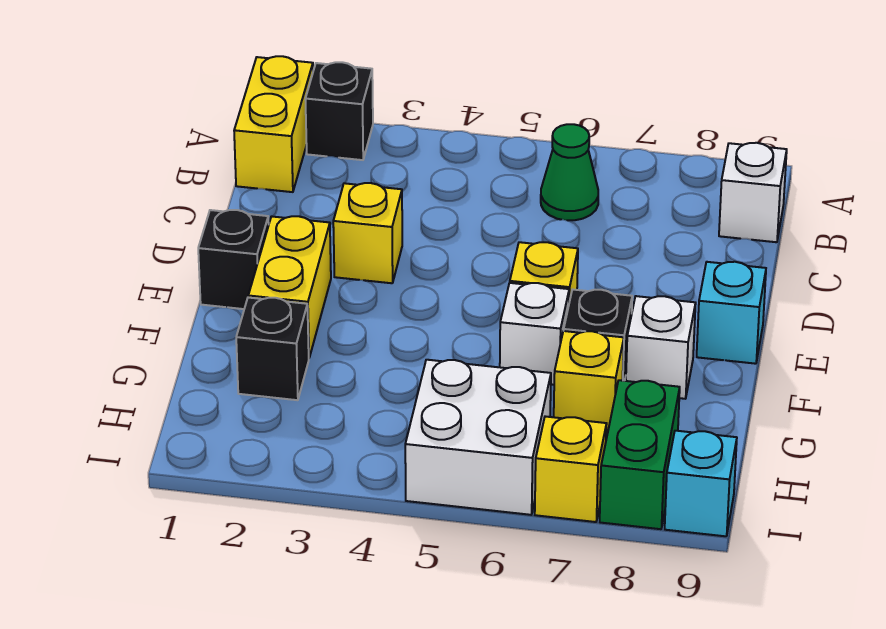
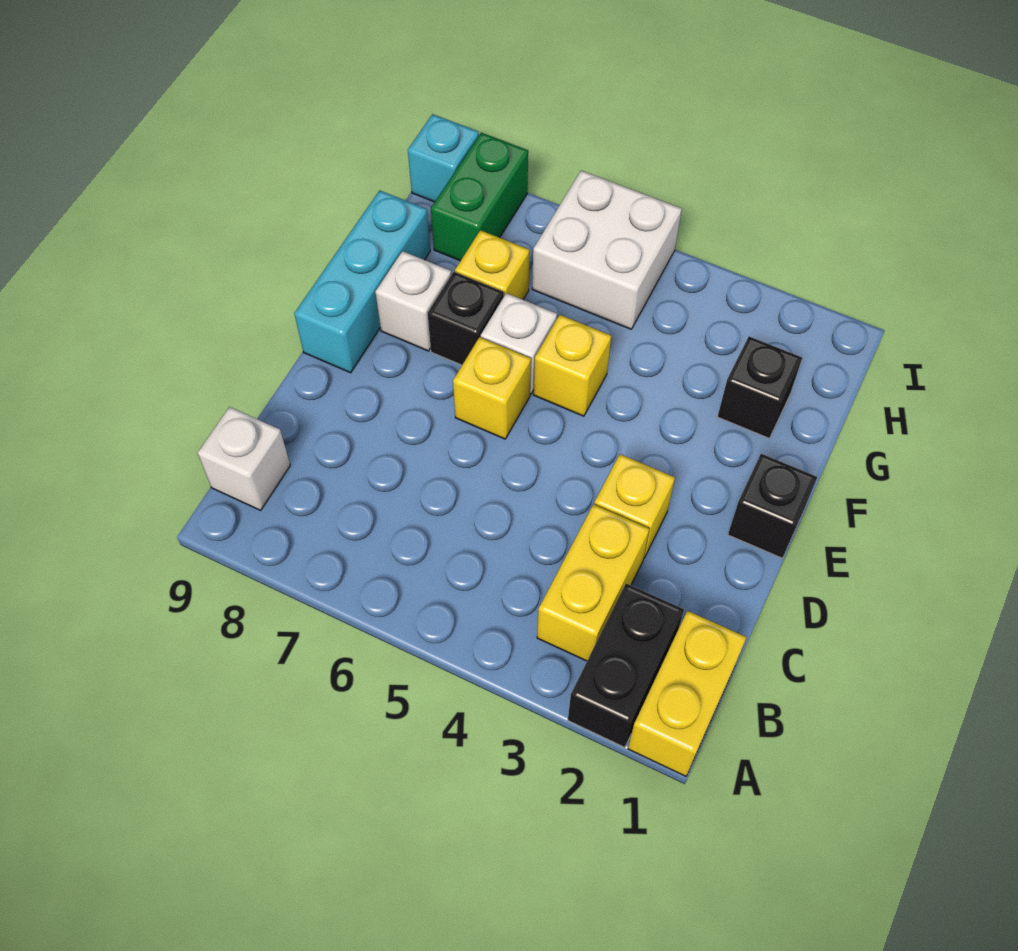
black 1x1 brick [305,62,373,160] -> black 1x2 brick [568,584,684,747]
green 1x1 cone [541,124,598,220] -> none
yellow 1x2 brick [248,216,331,357] -> yellow 1x2 brick moved to [537,504,649,661]
cyan 1x1 brick [697,262,766,364] -> cyan 1x3 brick [294,190,430,373]
yellow 1x1 brick [535,416,607,522] -> yellow 1x1 brick moved to [534,315,611,416]

